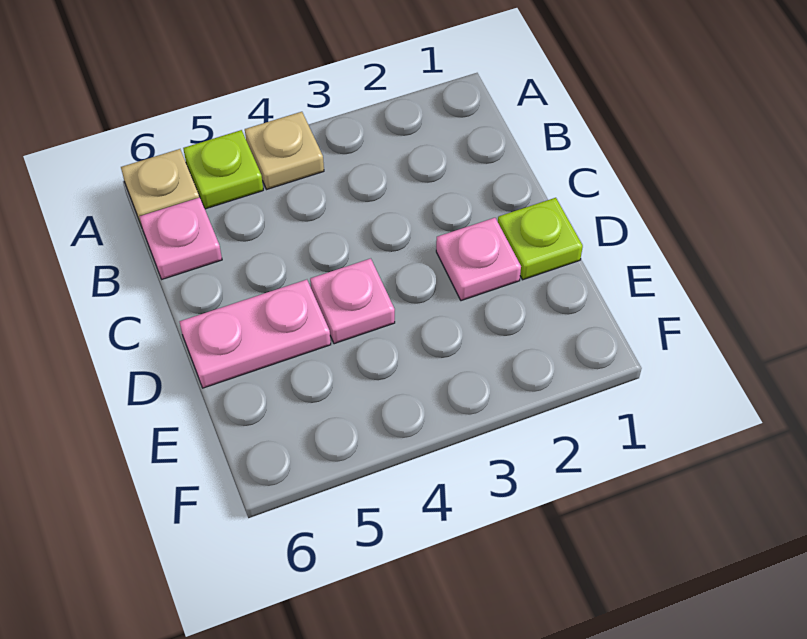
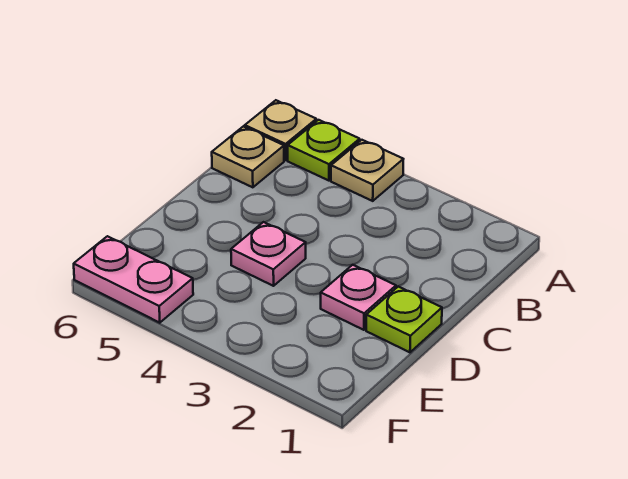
pink 1x1 plate [139,197,222,279] -> tan 1x1 plate [212,126,284,187]
pink 1x2 plate [180,280,331,388] -> pink 1x2 plate moved to [74,236,193,323]

